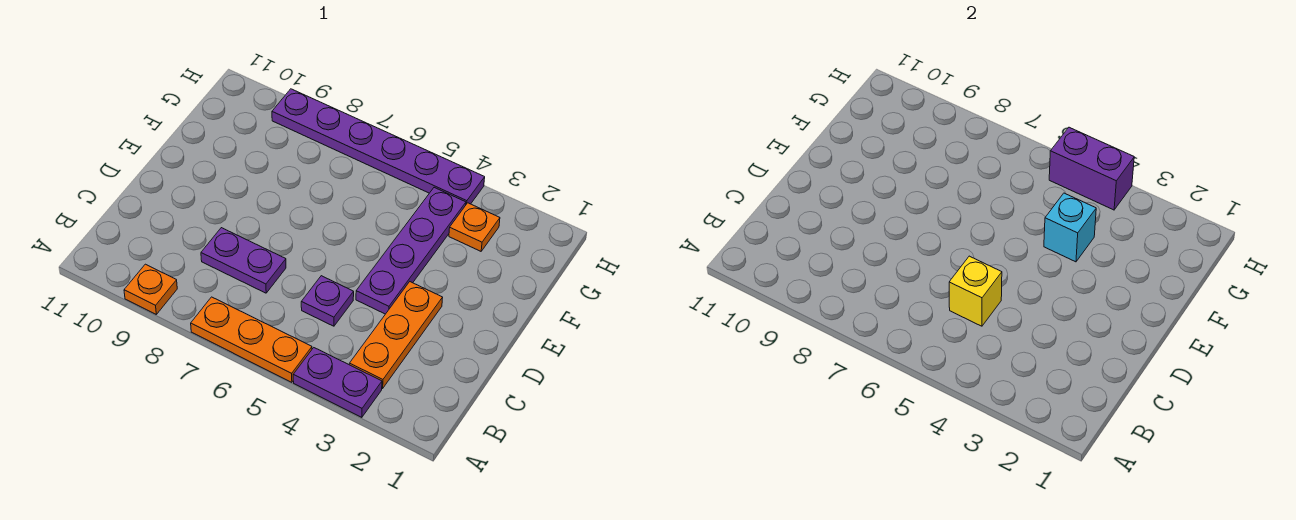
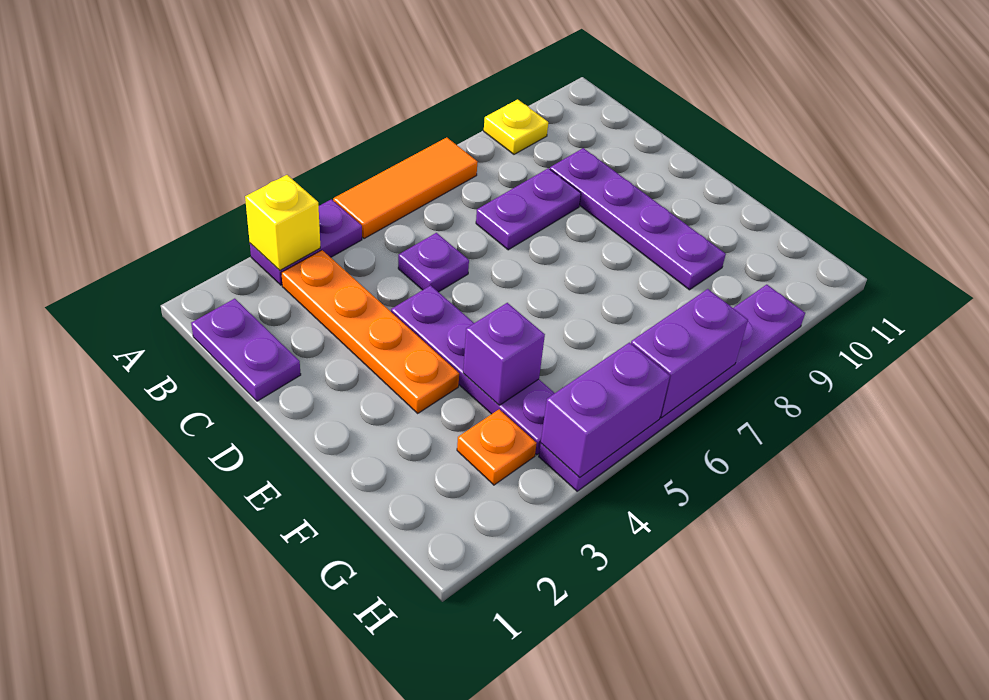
orange 1x3 plate [191,297,312,382] -> orange 1x3 tile [333,137,477,239]
orange 1x1 plate [124,264,177,314] -> yellow 1x1 plate [484,99,548,154]
none -> purple 1x2 plate [191,299,301,401]
orange 1x3 plate [349,282,443,388] -> orange 1x4 plate [281,250,459,413]
yellow 1x1 brick [949,256,1002,326] -> yellow 1x1 brick moved to [245,175,320,270]
none -> purple 1x4 plate [550,148,726,290]
cyan 1x1 brick [1044,193,1096,262] -> purple 1x1 brick [463,303,545,405]
none -> purple 1x2 brick [631,289,748,418]

